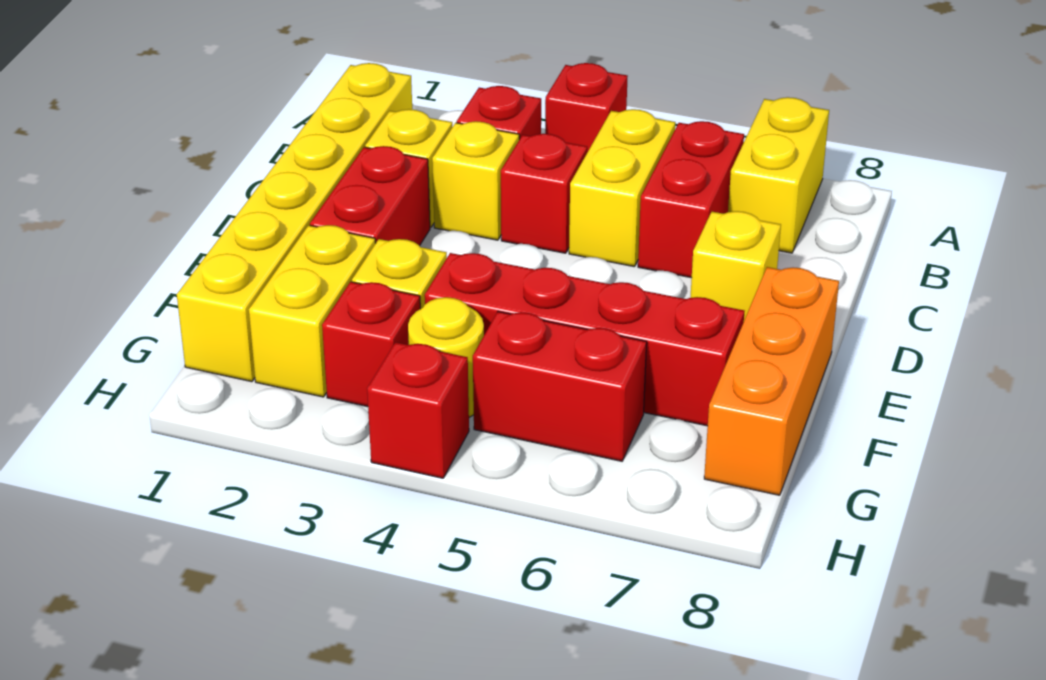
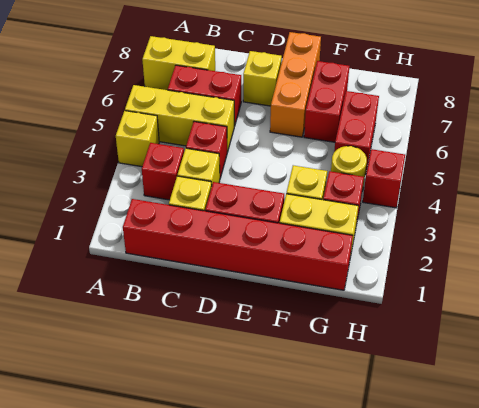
red 1x1 brick [545,63,628,152] -> yellow 1x1 brick [116,111,159,167]
yellow 1x6 brick [177,63,412,382] -> red 1x6 brick [123,199,353,290]
yellow 1x2 brick [569,109,675,267] -> yellow 1x3 brick [125,85,234,152]
orange 1x3 brick [704,267,839,495] -> orange 1x3 brick turned to [270,32,321,137]
red 1x4 brick [425,253,744,426] -> red 1x2 brick [304,61,349,142]

